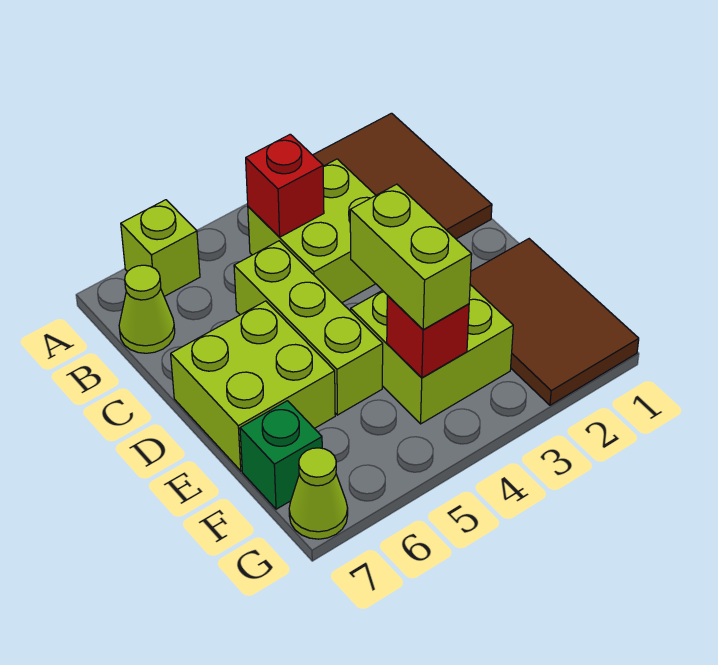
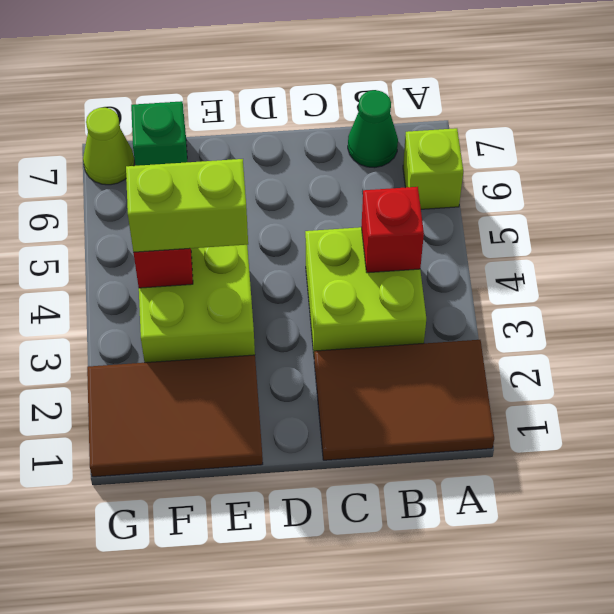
lime 1x1 cone [119,265,175,353] -> green 1x1 cone [348,90,398,168]
lime 1x3 brick [234,241,383,415] -> none
lime 2x2 brick [171,301,335,471] -> none

